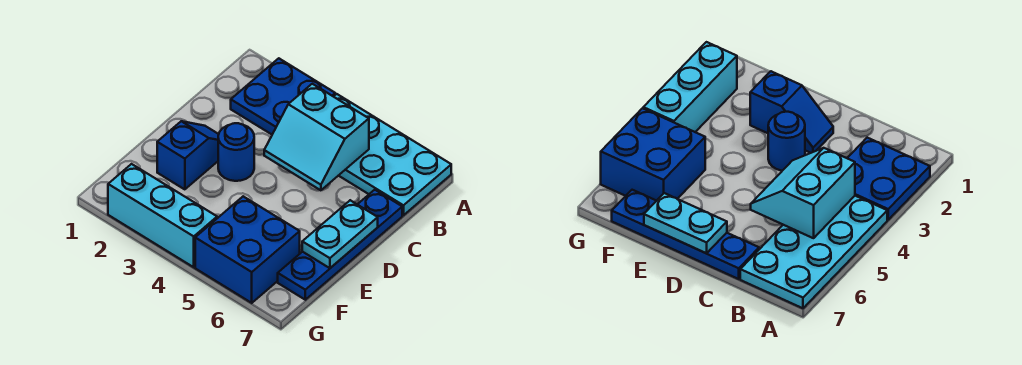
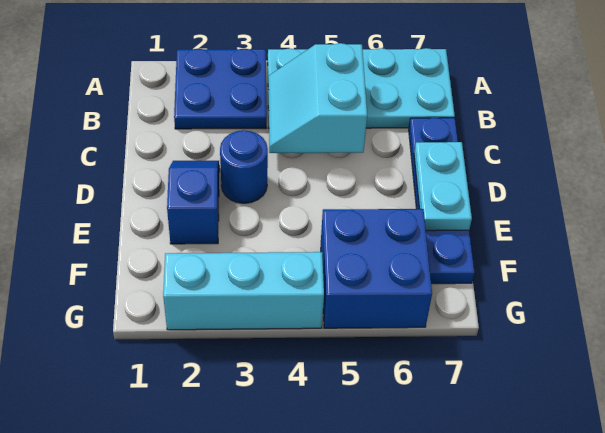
cyan 2x2 slope [264,84,369,190] -> cyan 2x2 slope turned to [268,43,367,153]

